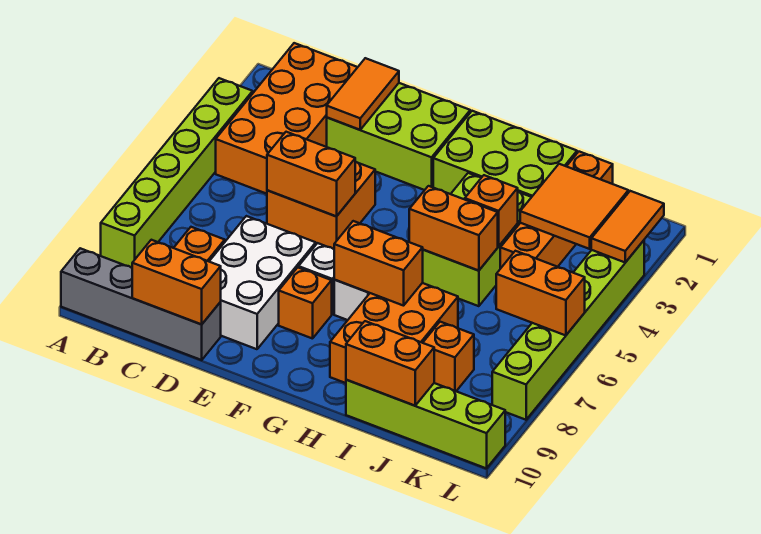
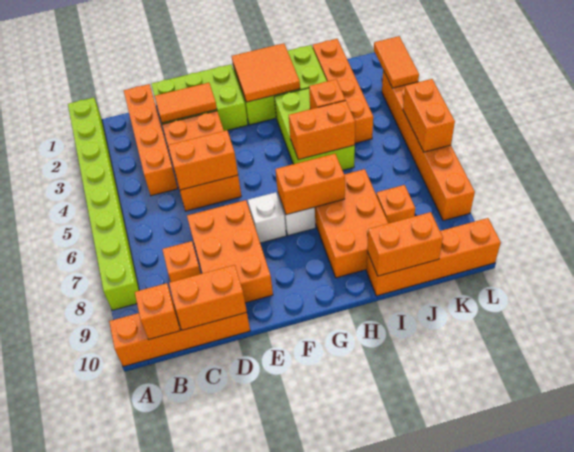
lime 1x6 brick [101,78,253,268] -> lime 1x8 brick [68,98,139,310]
grey 1x4 brick [61,248,221,360] -> orange 1x4 brick [109,312,250,367]
orange 2x4 brick [216,43,358,194] -> orange 1x4 brick [124,84,178,196]
orange 1x2 tile [327,58,399,130] -> orange 1x2 tile turned to [154,83,217,123]
orange 2x2 brick [267,161,375,249] -> orange 2x3 brick [162,111,241,211]
white 2x3 brick [209,216,316,349] -> orange 2x3 brick [187,200,273,303]
orange 1x1 brick [279,268,332,339] -> orange 1x1 brick moved to [135,283,180,339]
lime 1x4 brick [346,380,505,468] -> orange 1x4 brick [366,218,501,296]
orange 2x2 tile [520,164,628,249] -> orange 2x2 tile moved to [232,43,300,102]
orange 1x2 brick [496,251,585,336] -> orange 1x2 brick turned to [403,79,455,152]
lime 1x6 brick [492,240,644,420] -> orange 1x6 brick [382,70,475,221]

